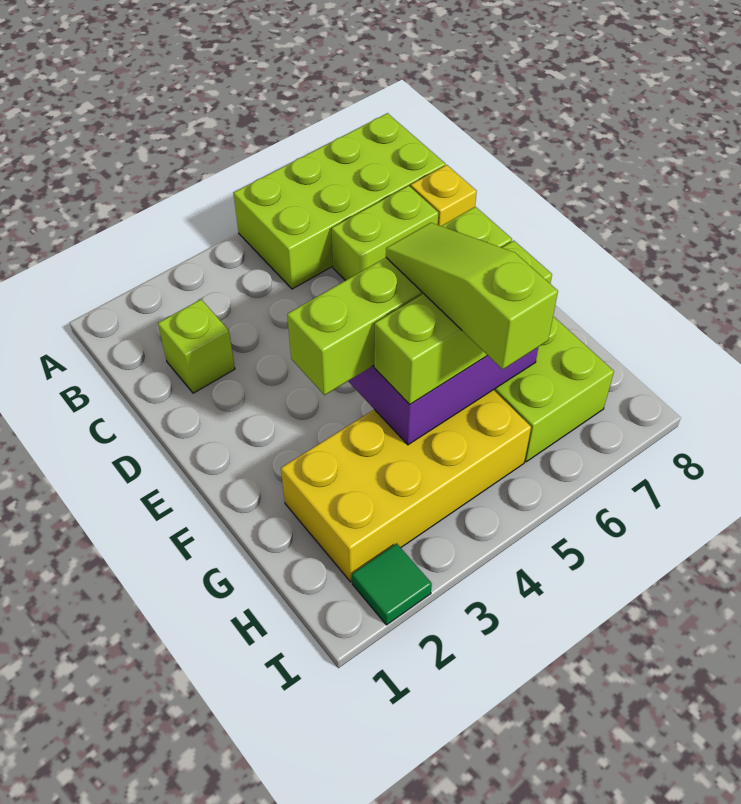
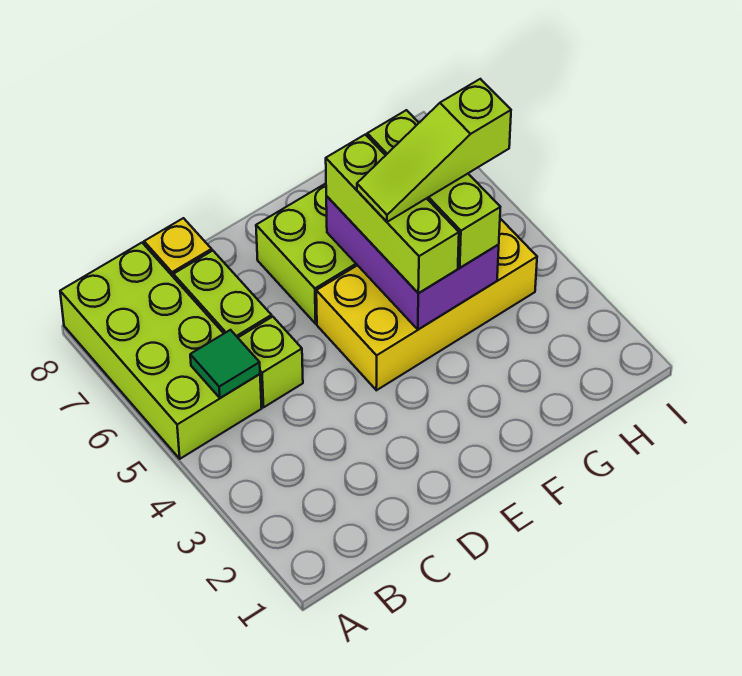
lime 1x1 brick [158,300,235,393] -> lime 1x1 brick moved to [238,317,303,407]
lime 1x4 brick [287,207,512,395] -> lime 1x3 brick [326,135,459,293]
yellow 2x4 brick [281,390,531,582] -> yellow 2x4 brick turned to [316,219,537,390]
green 1x1 tile [352,543,432,625] -> green 1x1 tile moved to [190,330,260,398]

